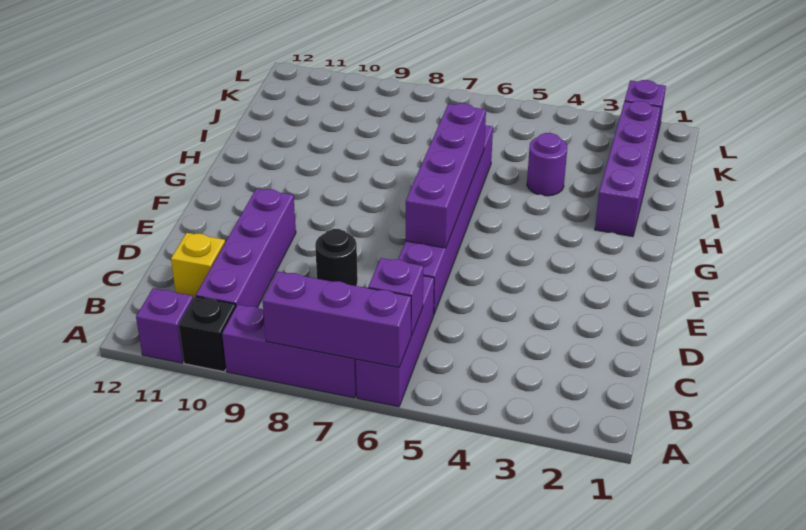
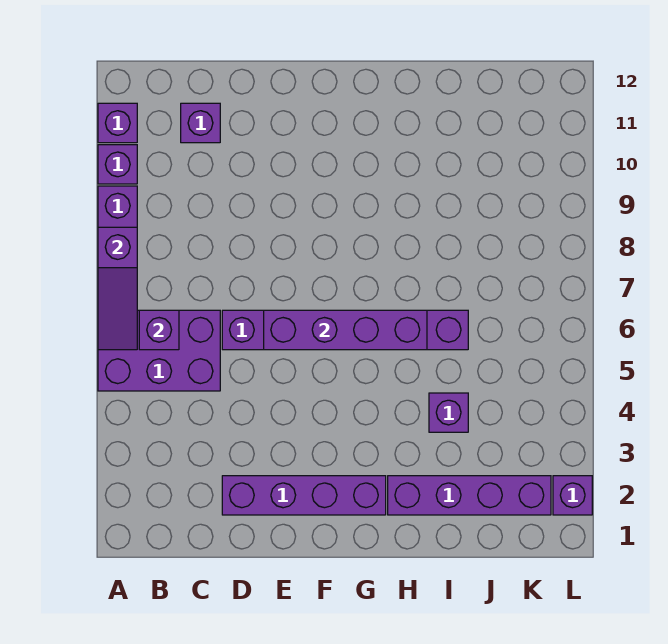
purple 1x3 brick [356,276,434,407] -> purple 2x3 brick [98,310,220,391]
purple 1x3 brick [263,272,411,367] -> purple 1x3 slope [98,227,137,350]
black 1x1 brick [179,296,236,372] -> purple 1x1 brick [98,145,137,184]
purple 1x4 brick [196,188,296,307] -> purple 1x4 brick moved to [222,476,386,515]
yellow 1x1 brick [171,233,225,298] -> purple 1x1 brick [181,103,220,143]
black 1x1 round brick [315,229,358,286] -> none
purple 1x1 round brick [527,133,567,196] -> purple 1x1 brick [429,393,468,432]

